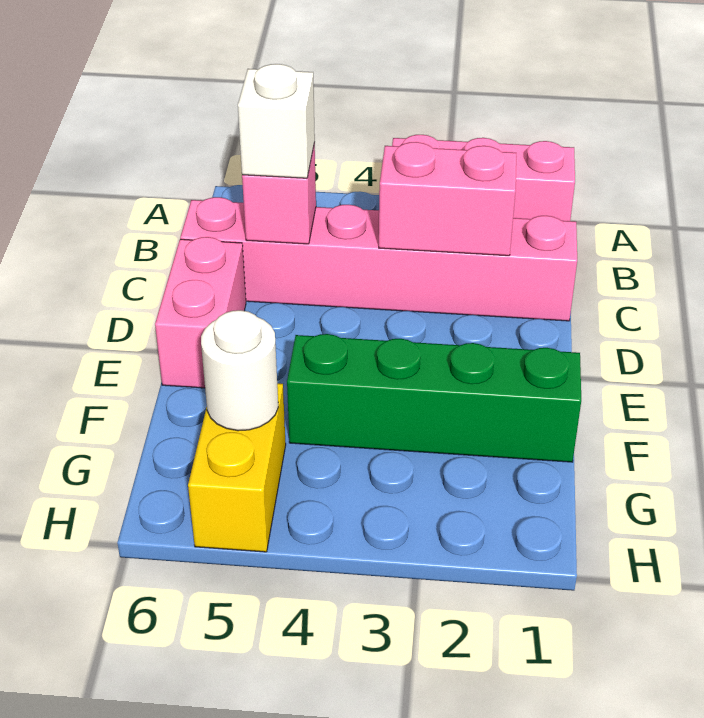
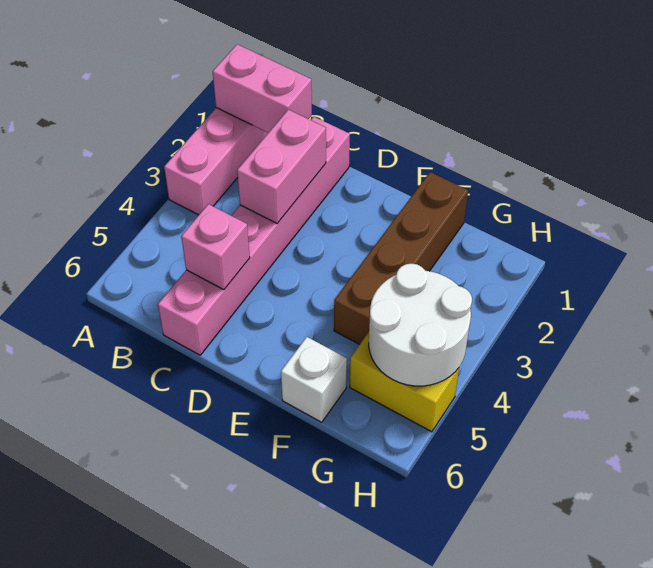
white 1x1 brick [238,64,315,178] -> white 1x1 brick moved to [281,337,347,422]
pink 1x2 brick [155,237,246,388] -> pink 1x2 brick moved to [213,44,312,133]
green 1x4 brick [287,334,581,462] -> brown 1x4 brick [334,172,468,344]
white 1x1 round brick [201,310,278,431] -> white 2x2 round brick [369,264,472,386]

